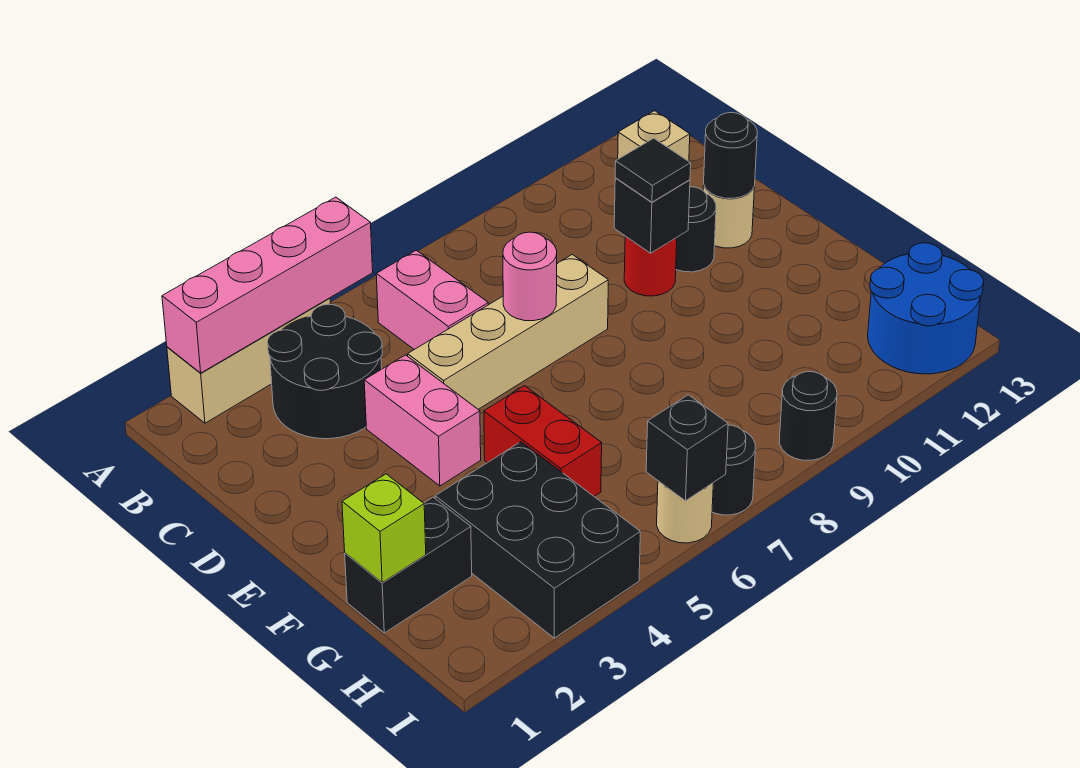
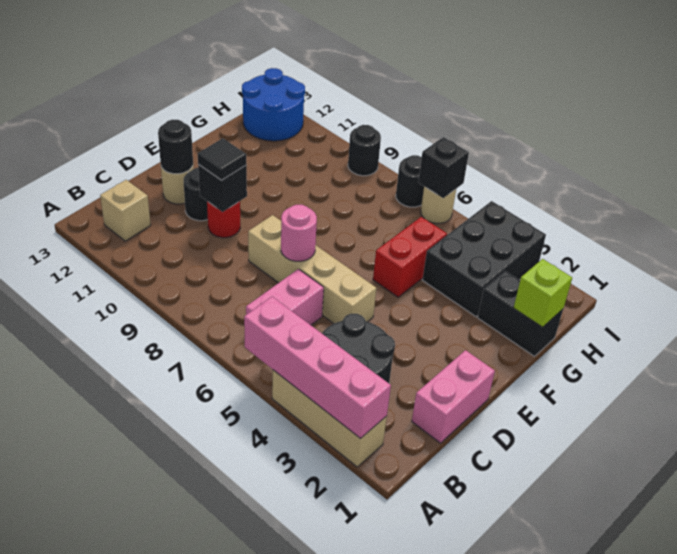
pink 1x2 brick [364,355,481,486] -> pink 1x2 brick moved to [412,350,495,443]

